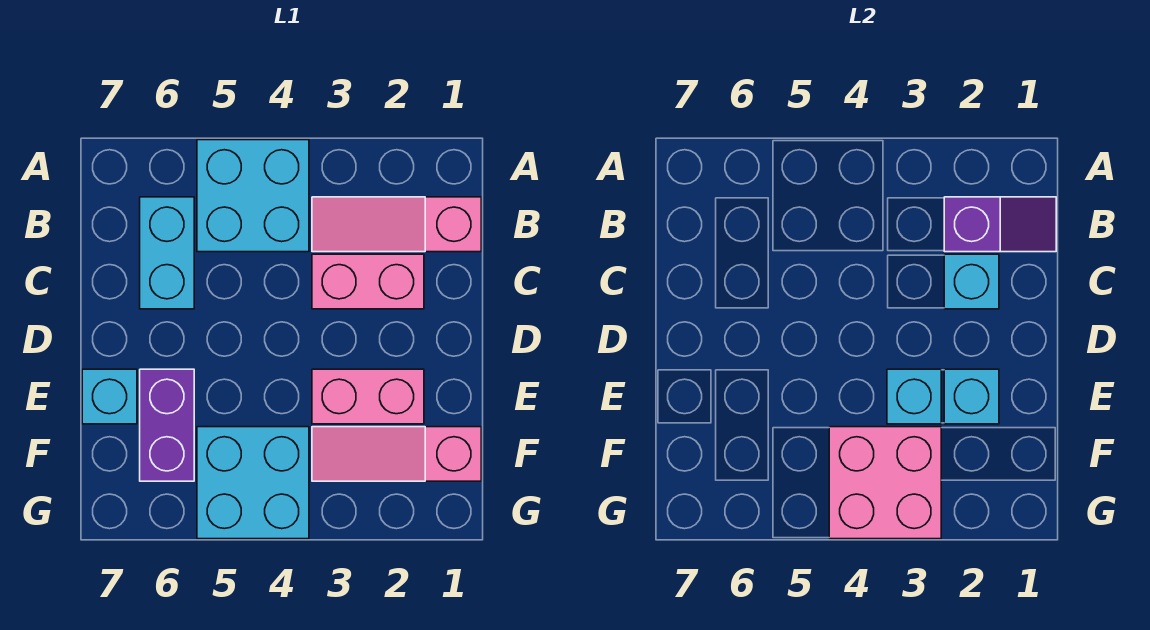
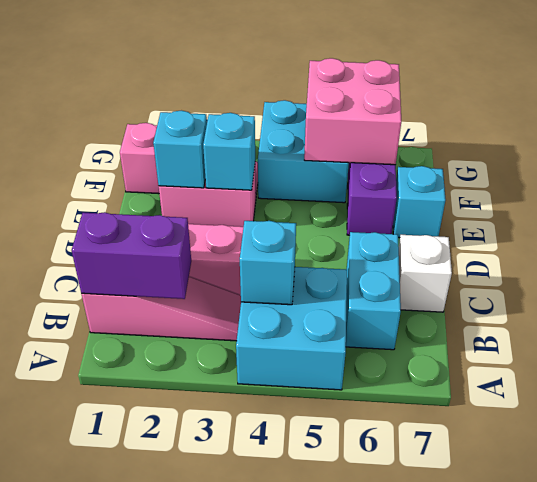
purple 1x2 slope [944,197,1056,252] -> purple 1x2 brick [72,212,191,299]
cyan 1x1 brick [944,254,999,309] -> cyan 1x1 brick moved to [240,221,296,305]
none -> white 1x1 brick [399,235,452,312]
pink 2x2 brick [829,427,941,539] -> pink 2x2 brick moved to [304,58,401,165]

